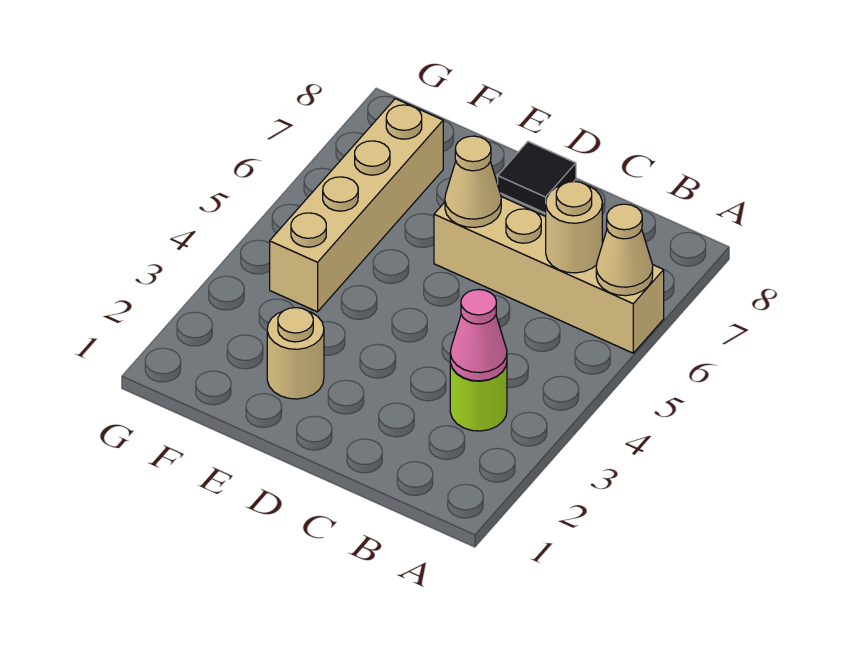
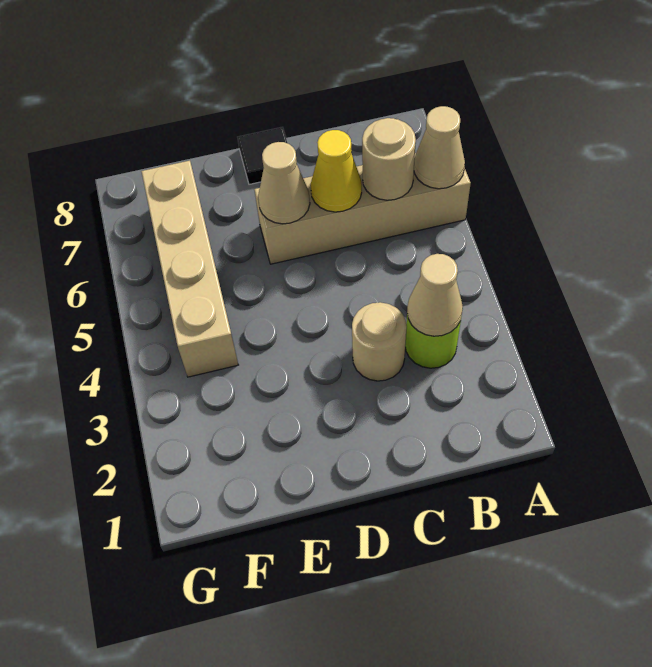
pink 1x1 cone [450,289,507,381] -> tan 1x1 cone [407,254,463,336]
none -> yellow 1x1 cone [311,130,362,212]
tan 1x1 round brick [267,308,324,399] -> tan 1x1 round brick moved to [352,302,407,381]

